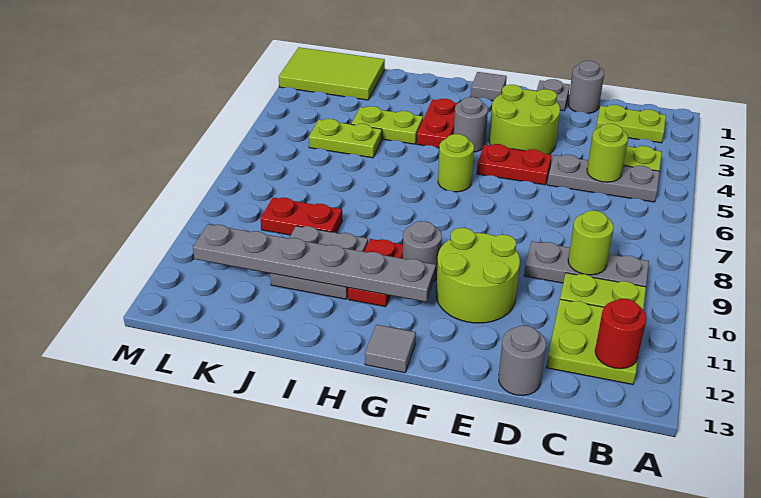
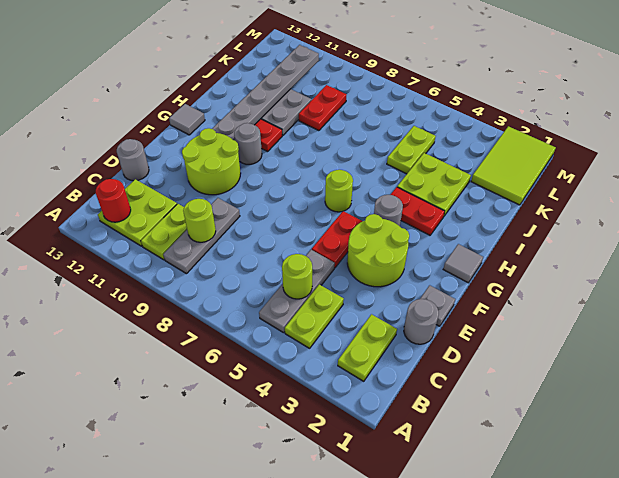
lime 1x2 plate [352,106,423,144] -> lime 2x2 plate [397,153,471,216]

